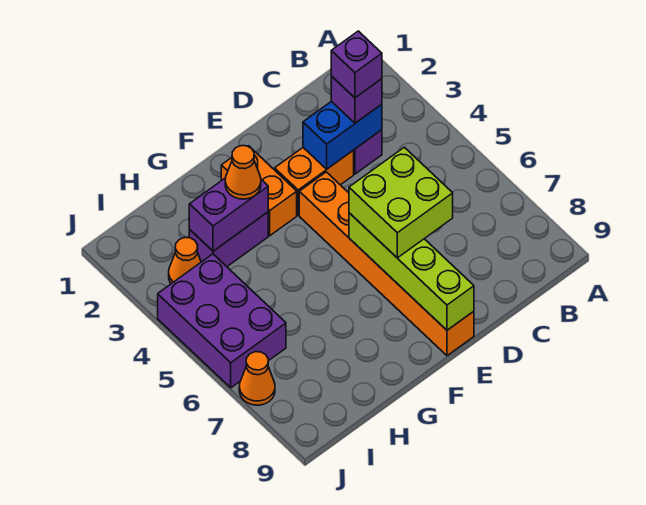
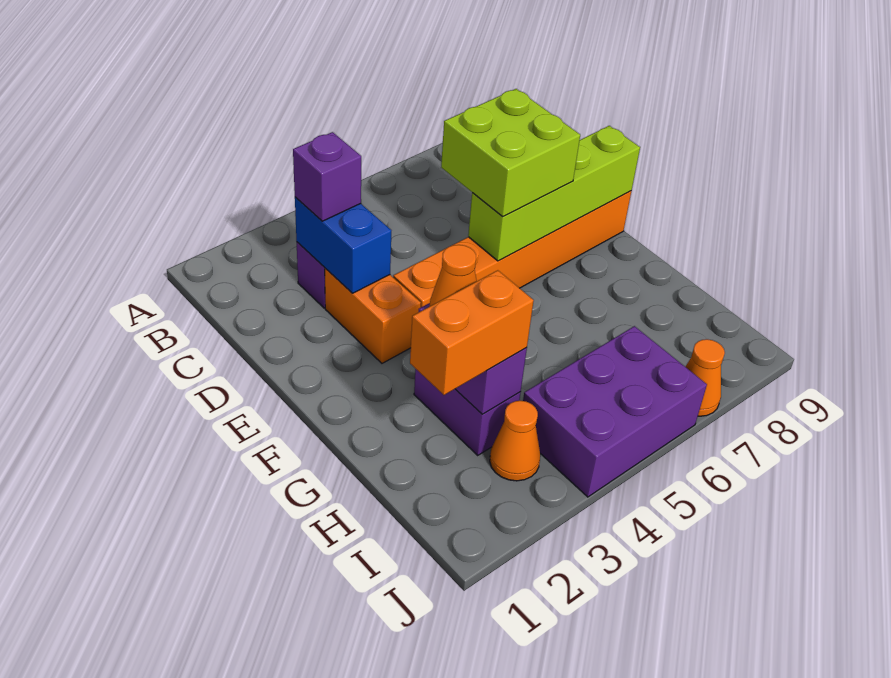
purple 1x1 brick [331,31,382,98] -> none
orange 1x2 brick [221,146,297,236] -> orange 1x2 brick moved to [410,270,534,395]

